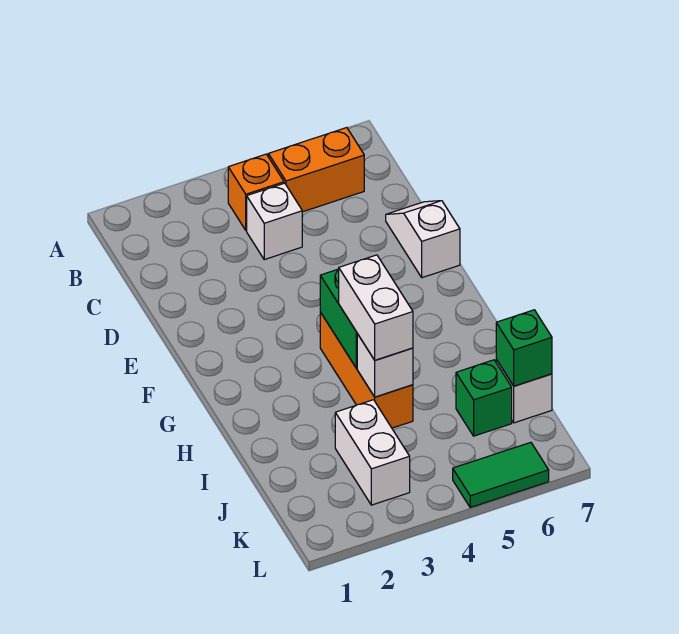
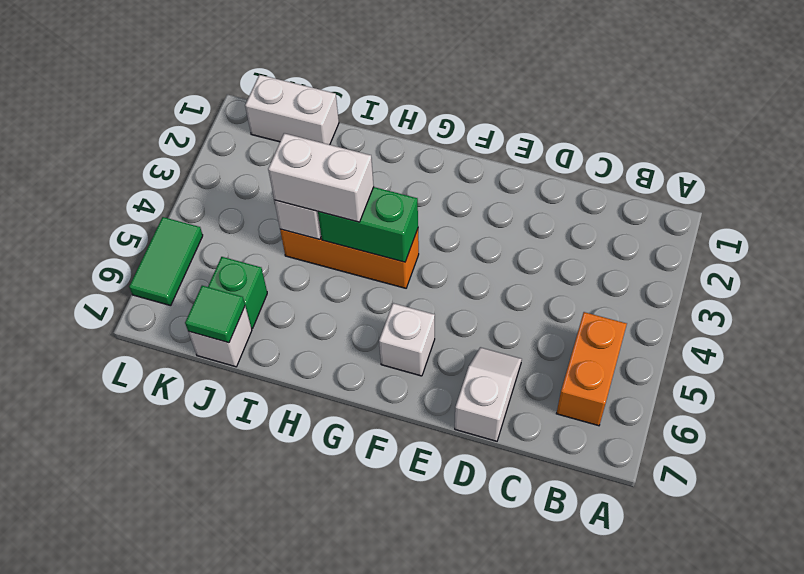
orange 1x1 brick [228,154,284,230] -> none
white 1x1 brick [247,183,302,260] -> white 1x1 brick moved to [379,303,435,376]
white 1x2 slope [386,201,460,278] -> white 1x2 slope turned to [455,347,522,441]
white 1x2 brick [335,400,410,505] -> white 1x2 brick moved to [245,75,339,145]
green 1x1 brick [496,310,552,386] -> green 1x1 tile [185,286,245,343]

